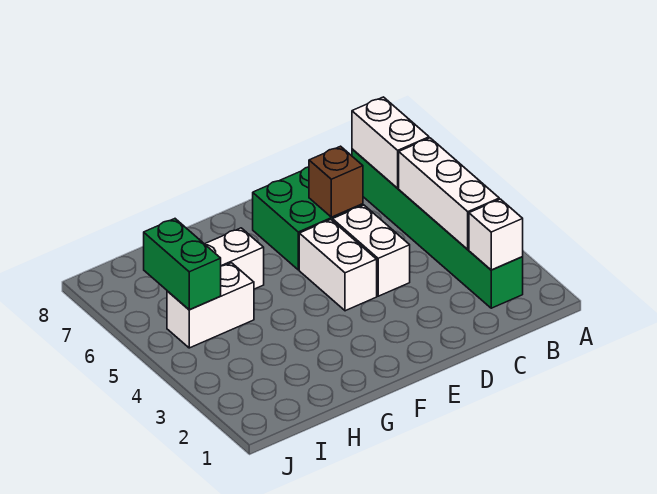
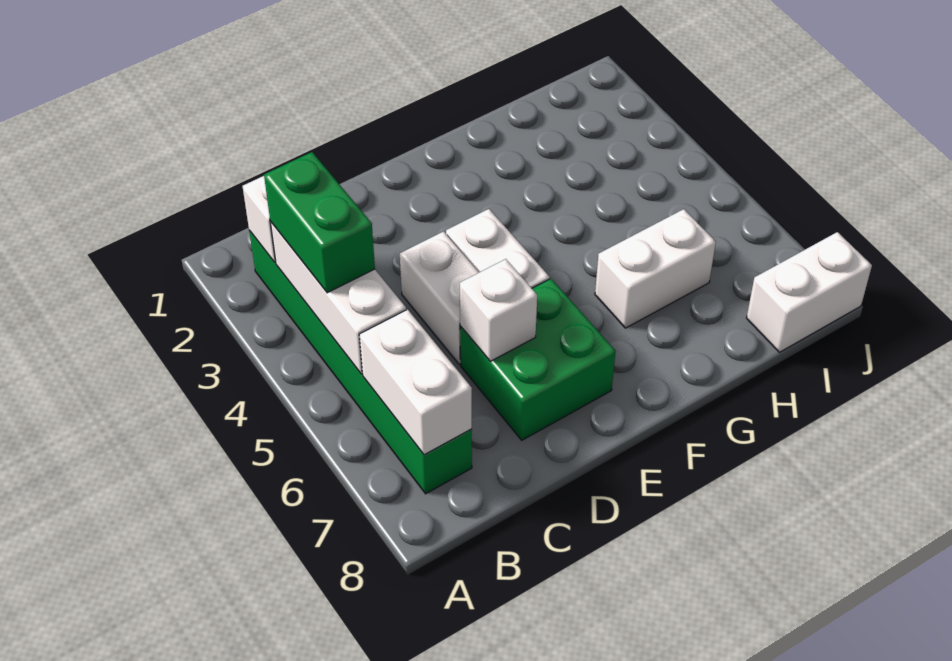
brown 1x1 brick [309,146,363,217] -> white 1x1 brick [460,259,537,361]
white 1x2 brick [167,263,254,348] -> white 1x2 brick moved to [747,232,872,352]
green 1x2 brick [144,219,221,310] -> green 1x2 brick moved to [264,152,375,293]

